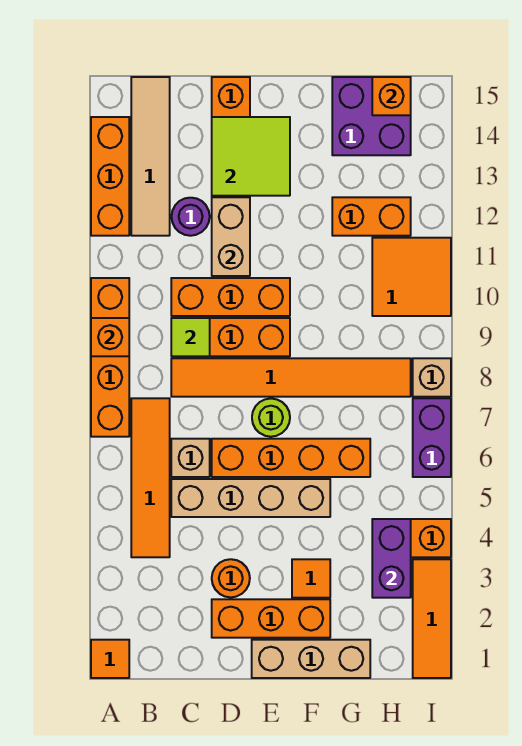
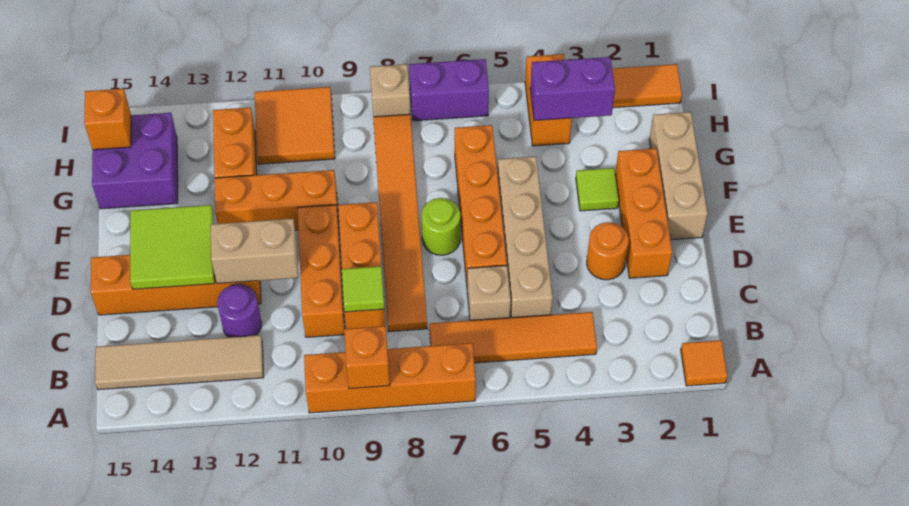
orange 1x3 brick [91,117,129,236] -> orange 1x3 brick moved to [215,170,339,230]
orange 1x1 tile [292,559,330,598] -> lime 1x1 tile [576,168,619,211]

